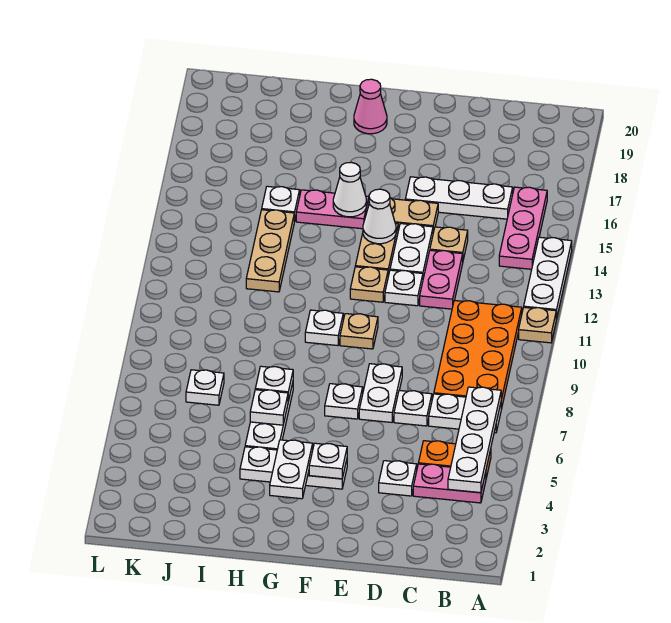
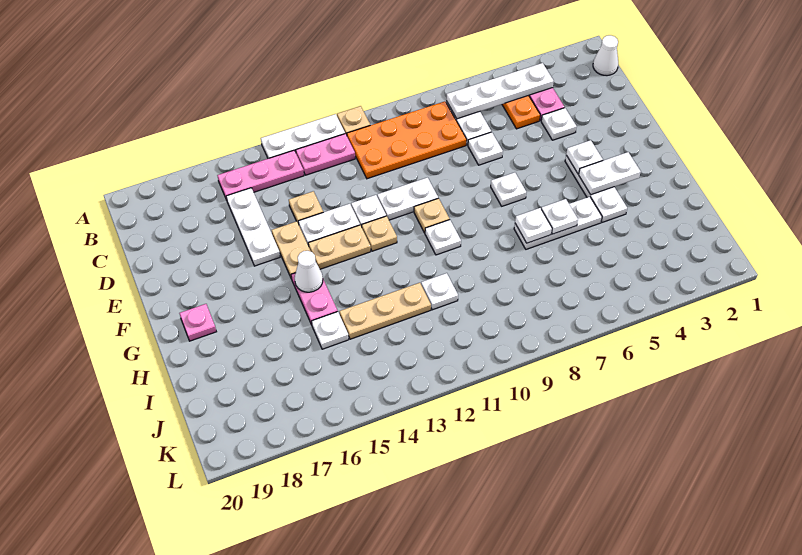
pink 1x2 plate [420,250,463,309] -> pink 1x2 plate moved to [296,134,355,175]
white 1x2 plate [359,364,402,422] -> white 1x2 plate moved to [377,178,438,220]
white 1x1 cone [363,189,396,244] -> white 1x1 cone moved to [593,35,618,76]
pink 1x1 cone [354,79,387,134] -> pink 1x1 plate [179,304,216,341]
white 1x1 plate [186,370,224,405] -> white 1x1 plate moved to [421,273,458,310]

